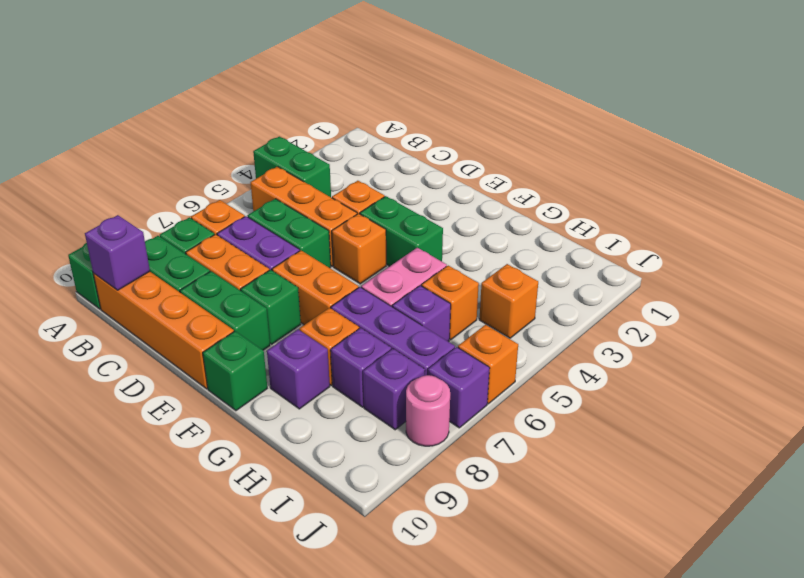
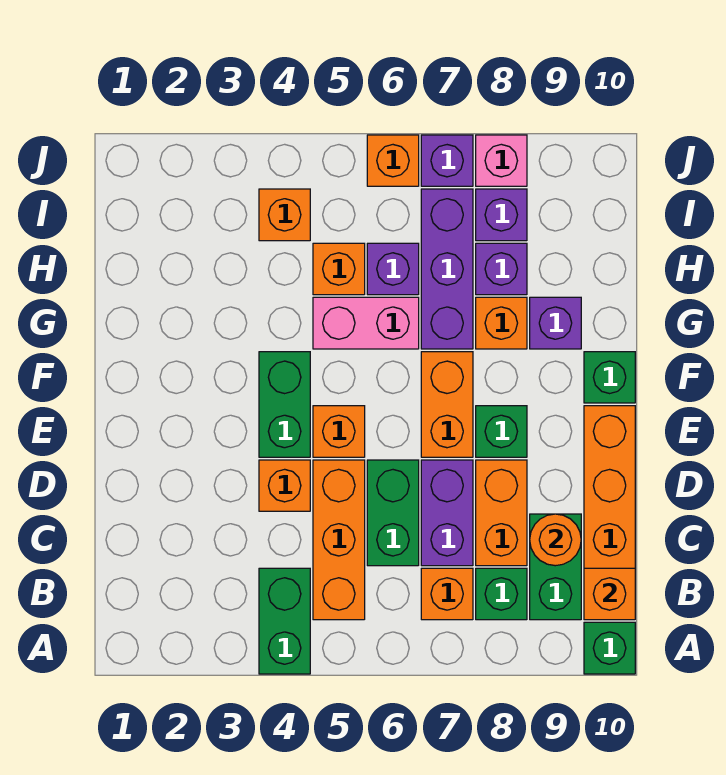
purple 1x1 brick [85,215,150,290] -> orange 1x1 brick [584,568,635,620]
none -> orange 1x1 round brick [530,514,581,566]
green 1x2 brick [180,271,270,350] -> none
pink 1x1 round brick [406,375,450,446] -> pink 1x1 brick [476,135,527,186]

